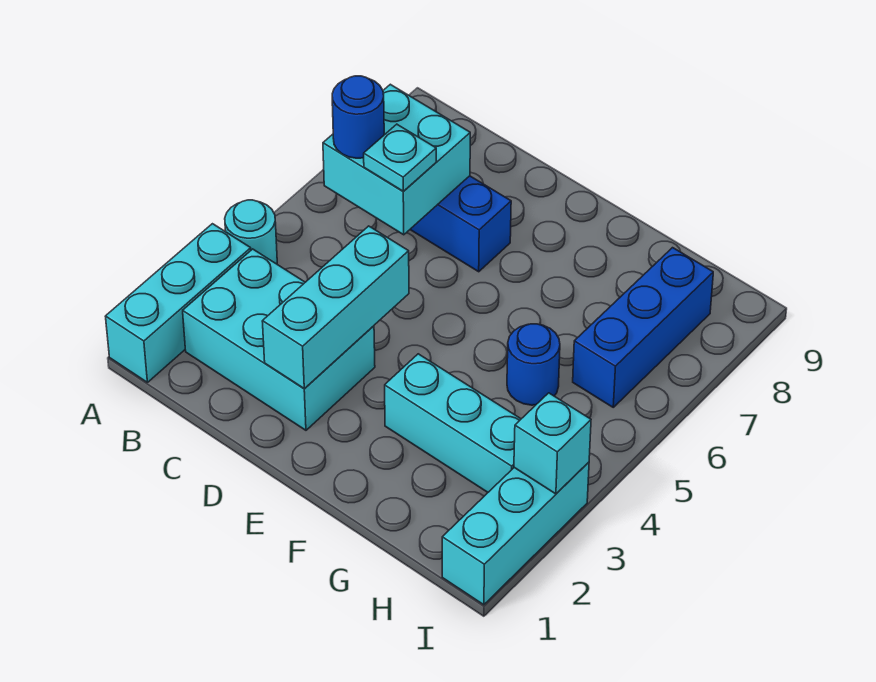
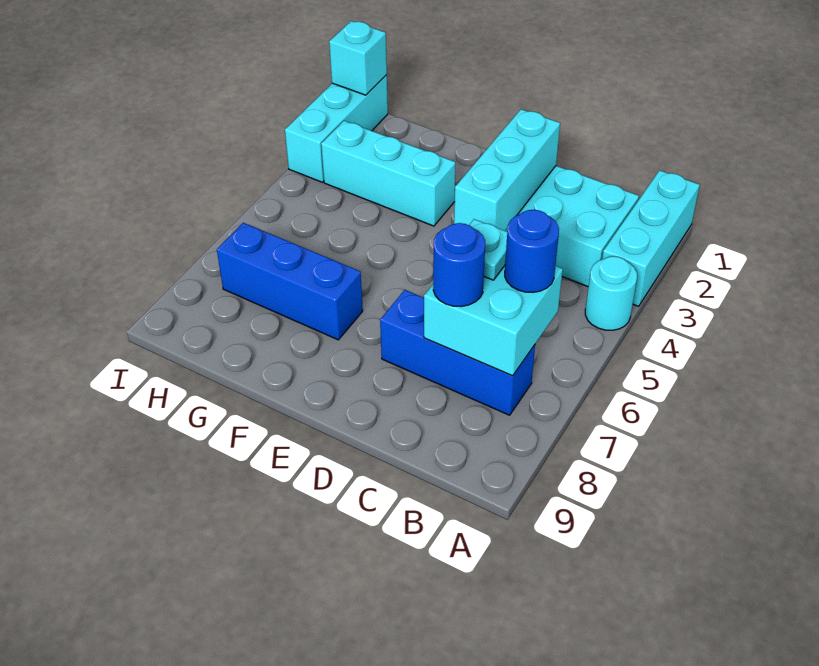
blue 1x1 round brick [507,324,560,405] -> blue 1x1 round brick moved to [433,223,485,307]
blue 1x3 brick [573,248,713,407] -> blue 1x3 brick turned to [217,223,363,340]
cyan 1x1 brick [514,393,591,494] -> cyan 1x1 brick moved to [329,21,387,95]

